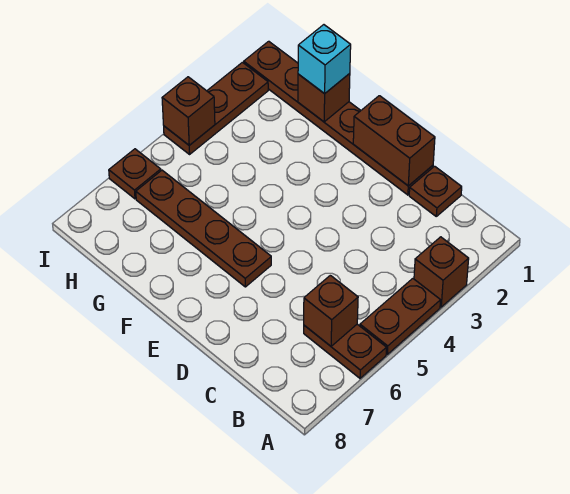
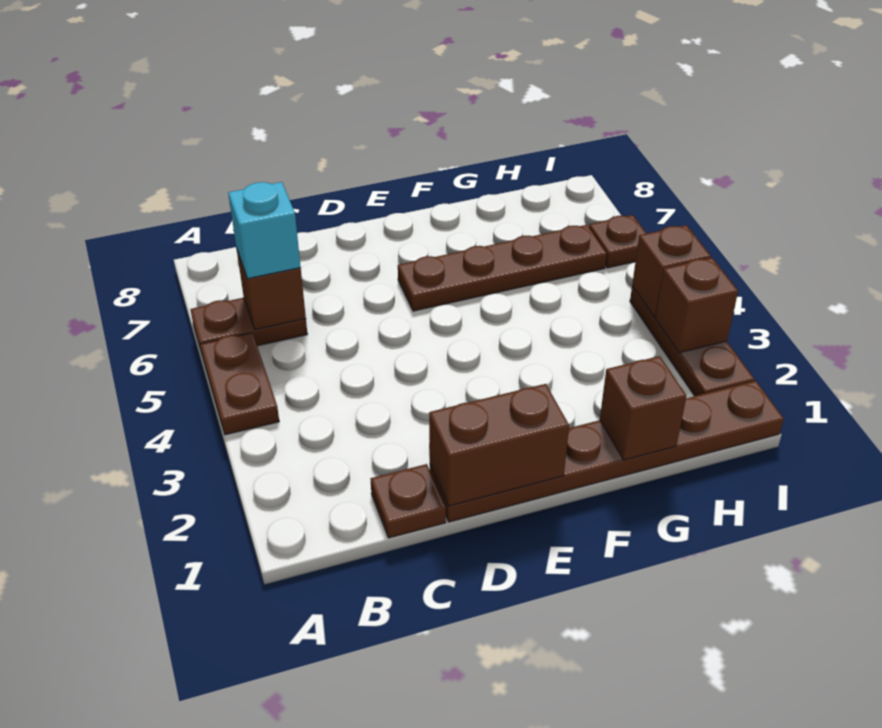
brown 1x1 brick [414,237,469,307] -> brown 1x1 brick moved to [656,258,738,353]
cyan 1x1 brick [298,25,351,94] -> cyan 1x1 brick moved to [228,182,301,279]

